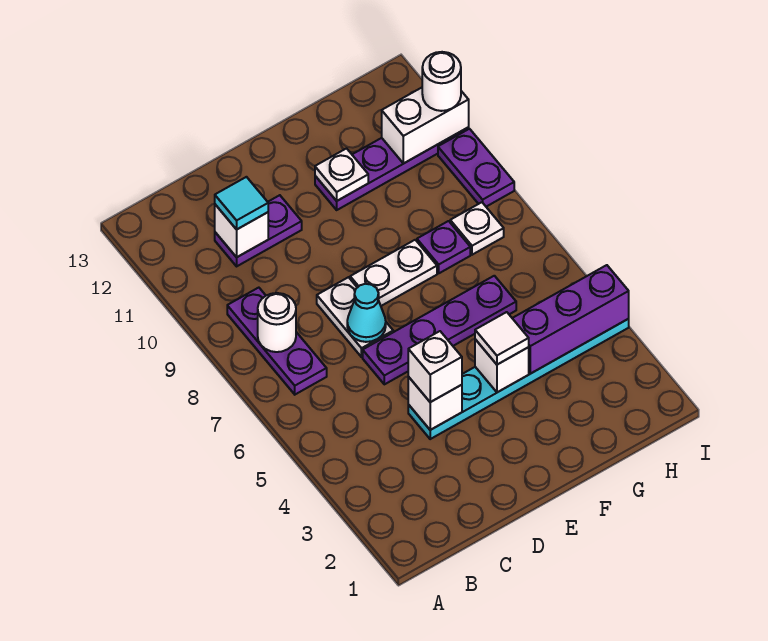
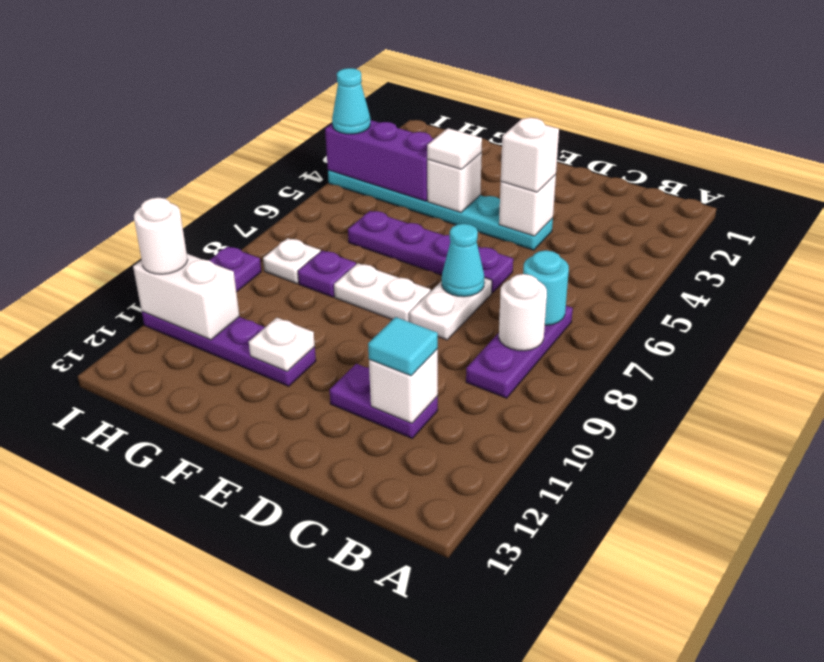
none -> cyan 1x1 round brick [523,250,569,325]
none -> cyan 1x1 cone [332,68,370,134]

